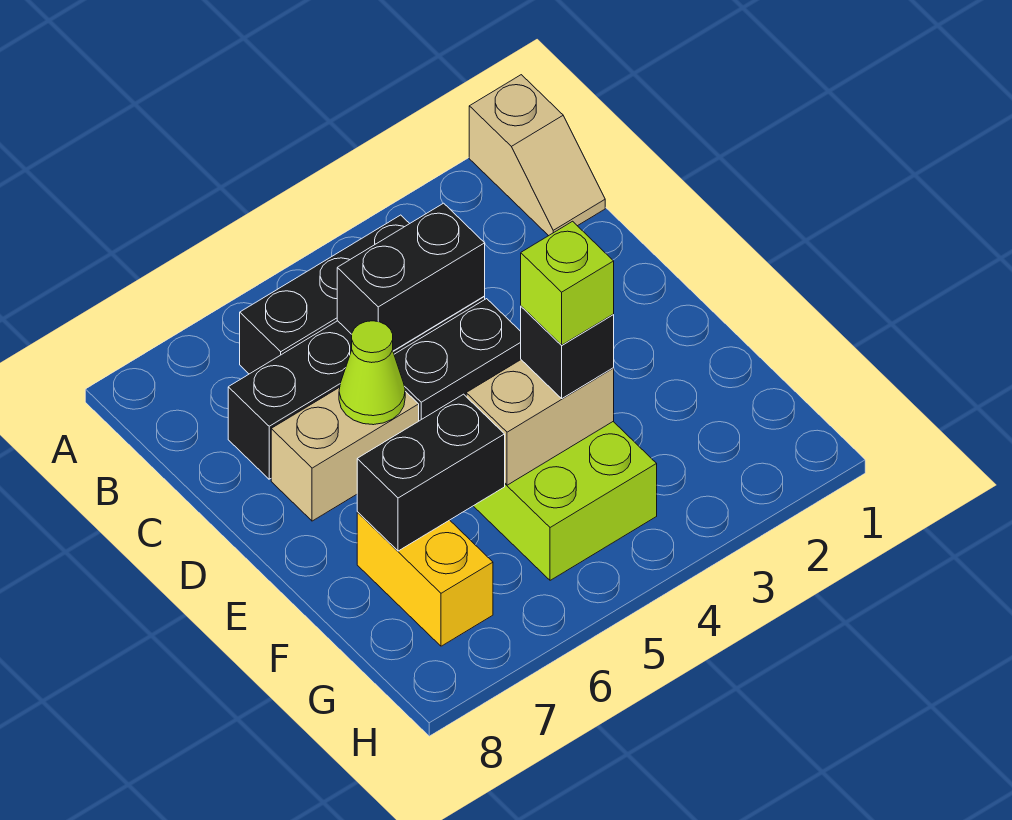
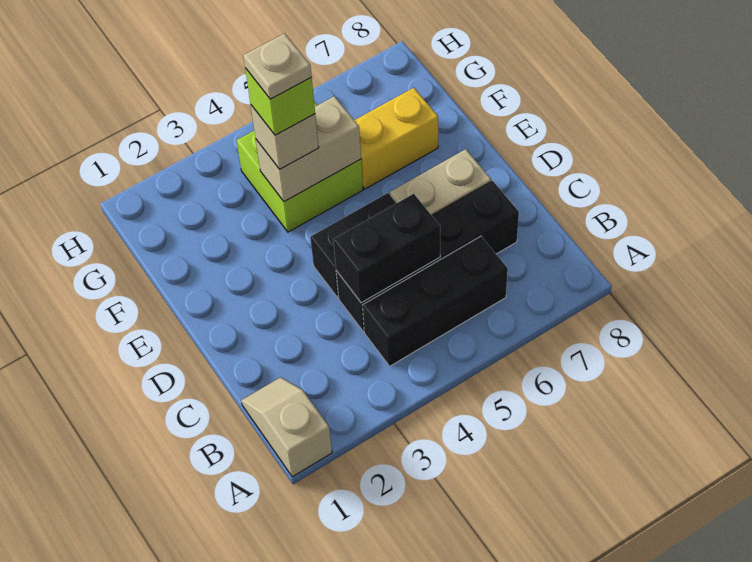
lime 1x1 cone [339,321,405,425] -> none
black 1x1 brick [521,306,614,398] -> tan 1x1 brick [251,105,319,169]
none -> tan 1x1 plate [243,33,312,99]
black 1x2 brick [357,394,505,551] -> none
yellow 1x2 brick [357,512,493,646] -> yellow 1x2 brick turned to [354,88,438,189]

